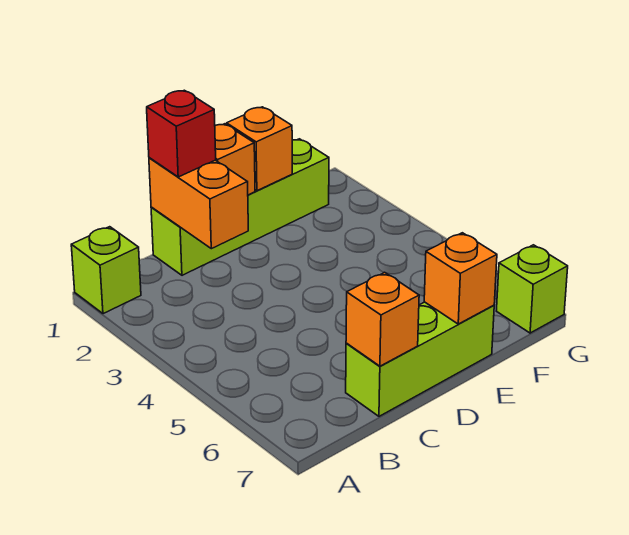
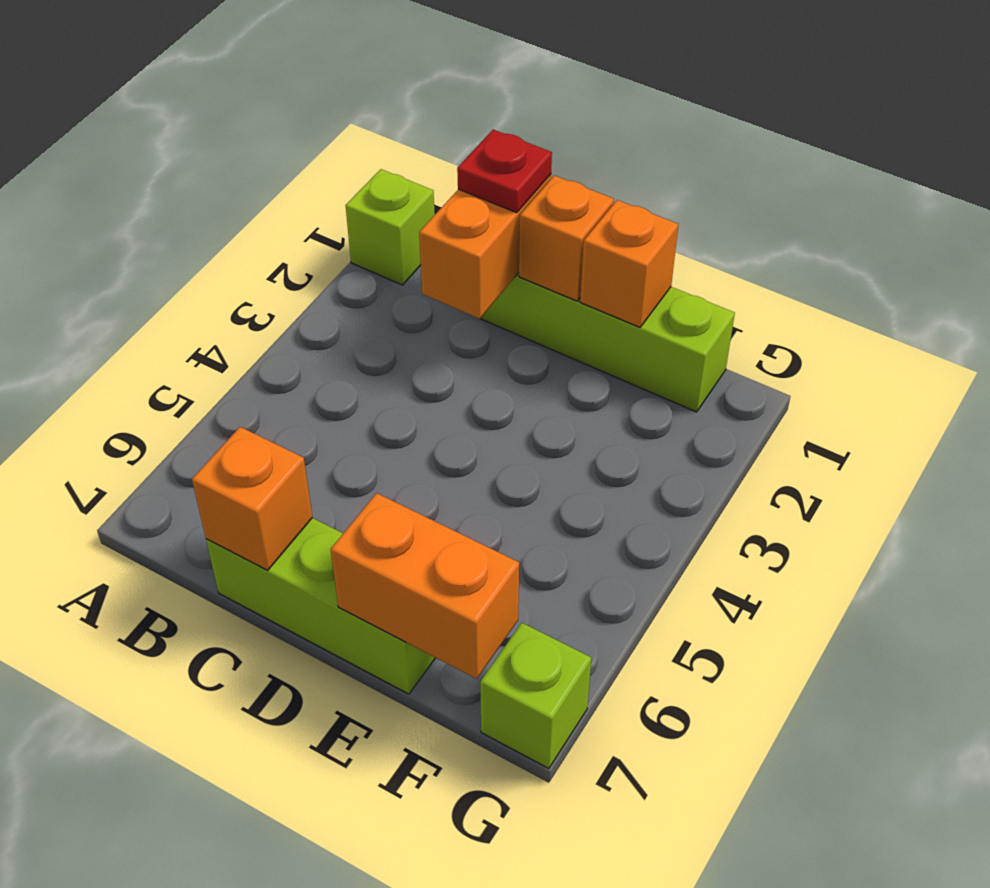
red 1x1 brick [147,90,216,177] -> red 1x1 plate [457,129,552,213]
orange 1x1 brick [424,233,497,324] -> orange 1x2 brick [331,493,519,679]

